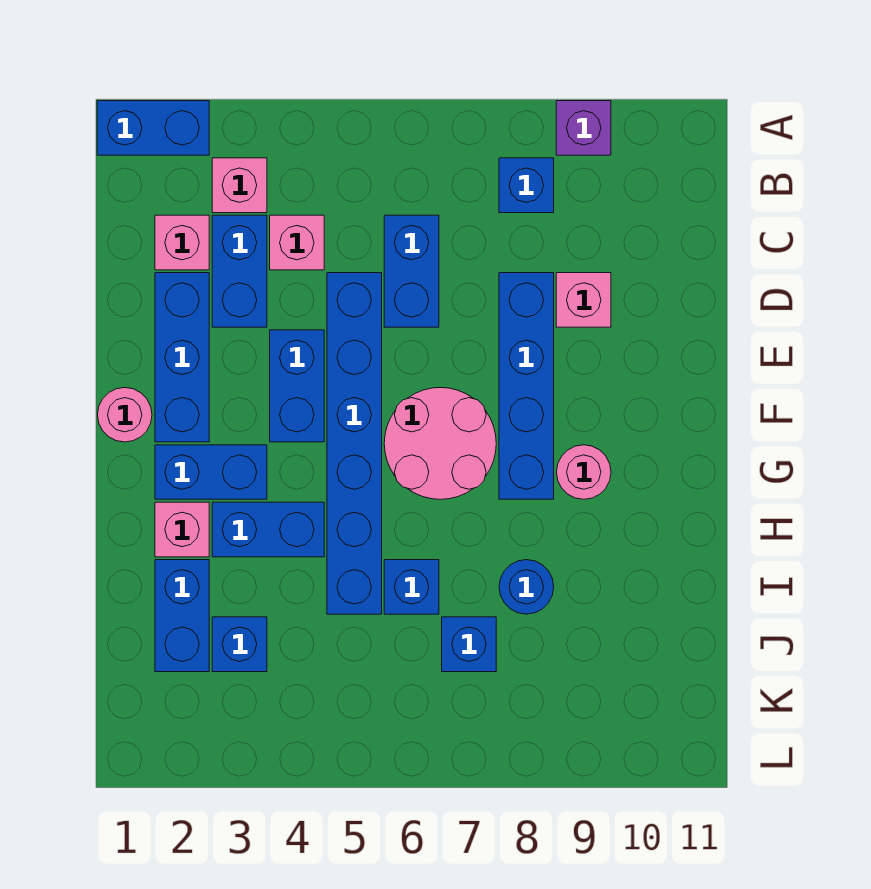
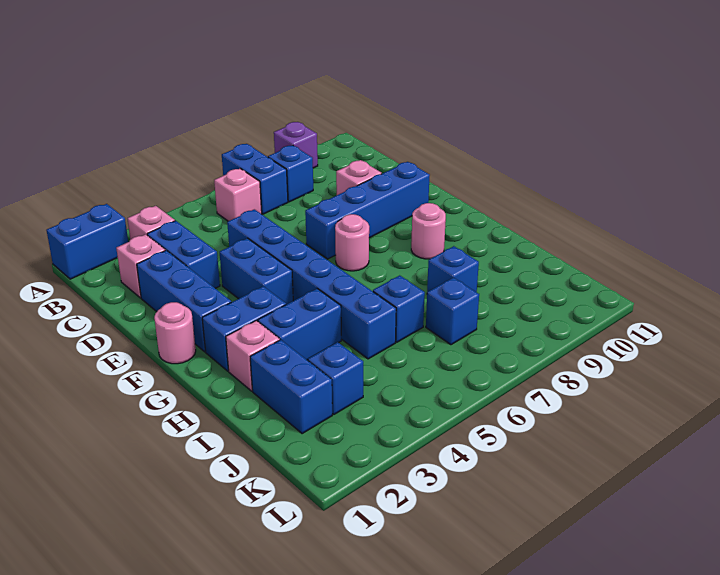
pink 1x1 brick [270,215,324,270] -> pink 1x1 brick moved to [214,168,262,221]
blue 1x2 brick [384,215,439,327] -> blue 1x2 brick moved to [222,144,288,214]
blue 1x4 brick [499,273,554,499] -> blue 1x4 brick turned to [305,162,430,259]
pink 2x2 round brick [384,388,496,499] -> pink 1x1 round brick [335,214,369,271]
blue 1x1 round brick [499,560,554,614] -> blue 1x1 brick [427,246,479,292]

